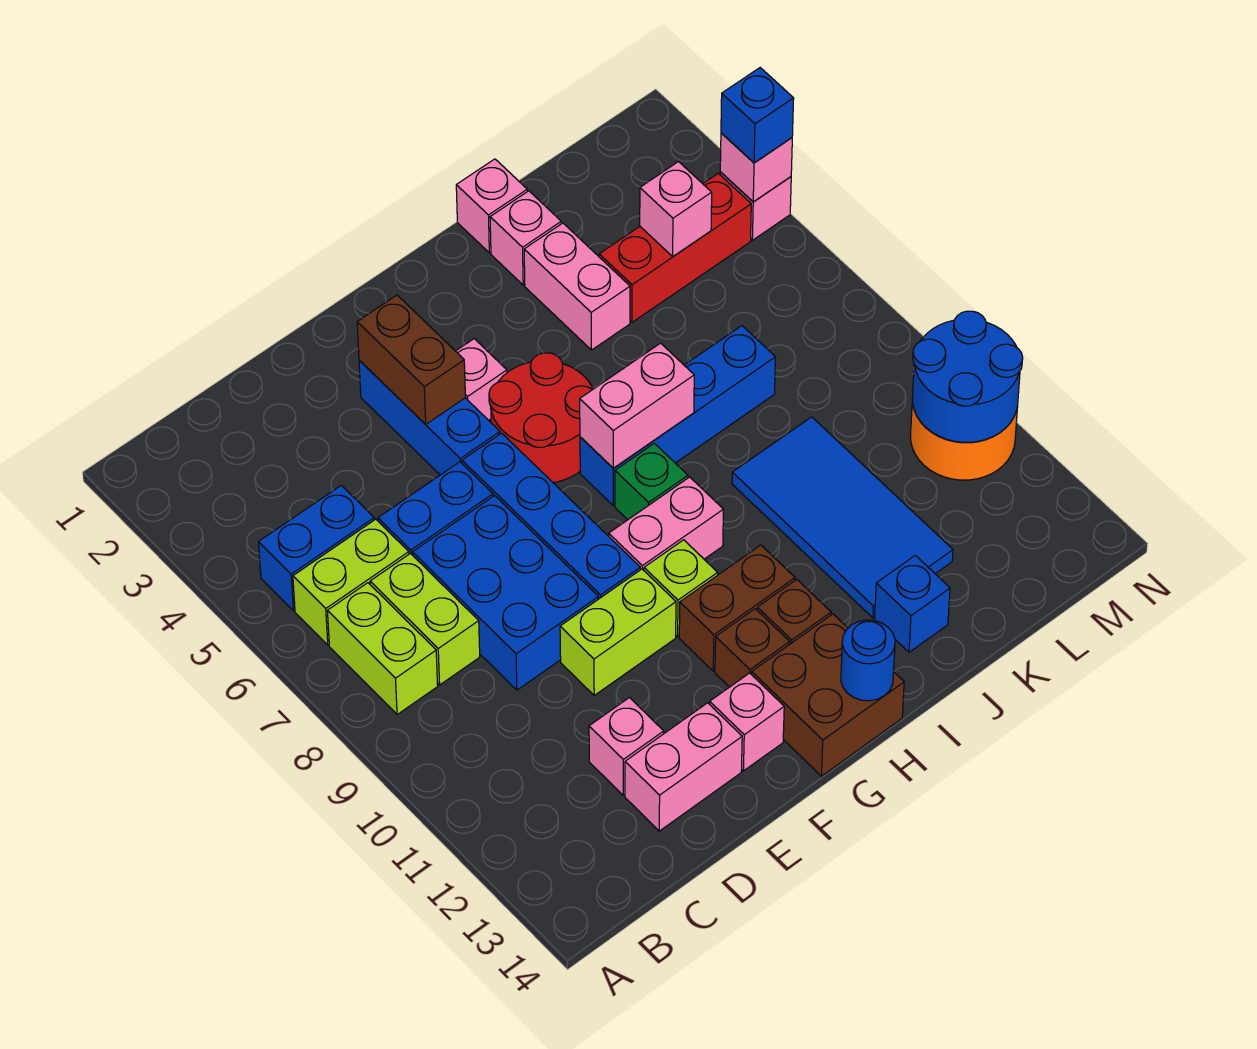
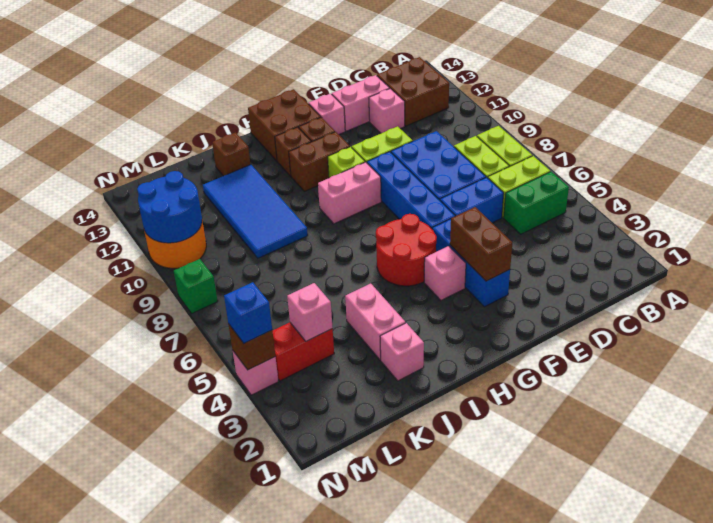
blue 1x2 brick [259,485,374,611] -> green 1x2 brick [504,172,569,234]
none -> brown 2x2 brick [377,57,449,126]
blue 1x4 brick [580,326,776,506] -> none
pink 1x2 brick [580,343,694,468] -> none
green 1x1 brick [615,443,688,520] -> green 1x1 brick moved to [174,259,218,313]
blue 1x1 round brick [841,620,895,701] -> none
pink 1x1 brick [456,159,527,253] -> none
blue 1x1 brick [875,555,950,652] -> brown 1x1 brick [212,133,250,176]
red 1x3 brick [599,173,751,322] -> red 1x2 brick [273,322,334,381]
pink 1x1 brick [720,133,792,202] -> brown 1x1 brick [228,324,275,370]

